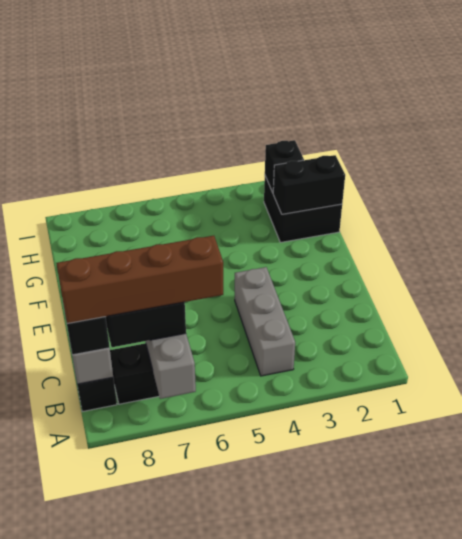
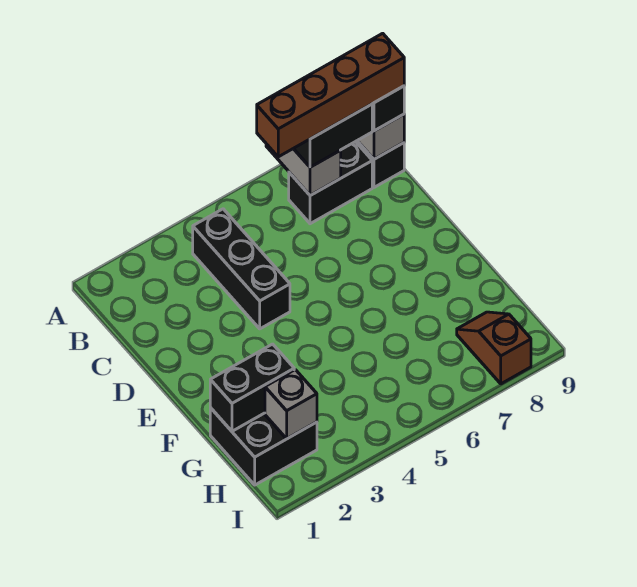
grey 1x3 brick [235,267,295,376] -> black 1x3 brick [193,209,290,329]
black 1x1 brick [265,140,304,193] -> grey 1x1 brick [265,370,317,439]
none -> brown 1x2 slope [457,312,531,384]

